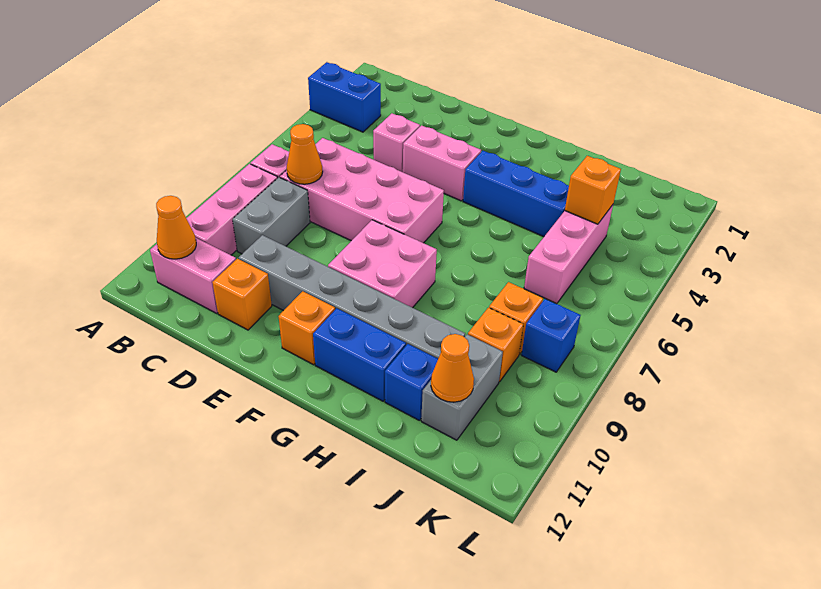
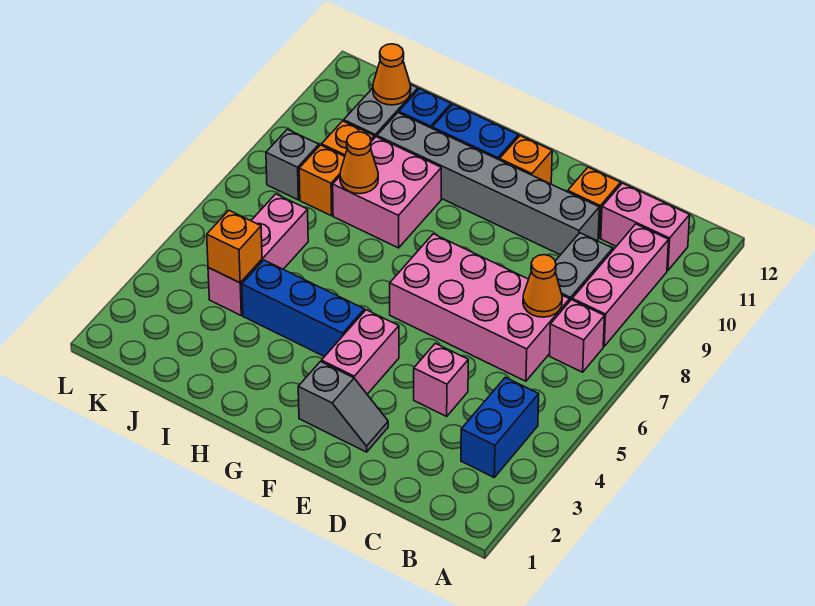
blue 1x2 brick [308,62,381,132] -> blue 1x2 brick turned to [461,377,539,477]
orange 1x1 cone [156,196,196,259] -> orange 1x1 cone moved to [340,132,378,194]
none -> grey 1x2 slope [298,362,388,452]
pink 1x2 brick [403,125,481,201] -> pink 1x2 brick turned to [321,310,399,394]
pink 2x2 brick [328,220,437,308] -> pink 2x2 brick moved to [333,137,441,248]
blue 1x1 brick [522,299,580,372] -> grey 1x1 brick [266,129,319,200]

